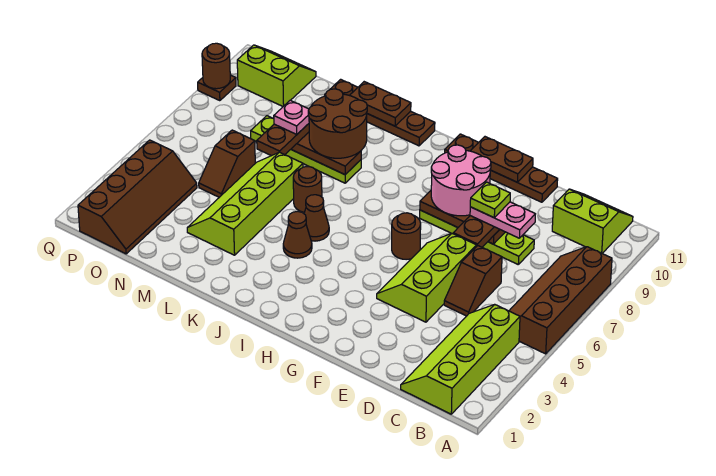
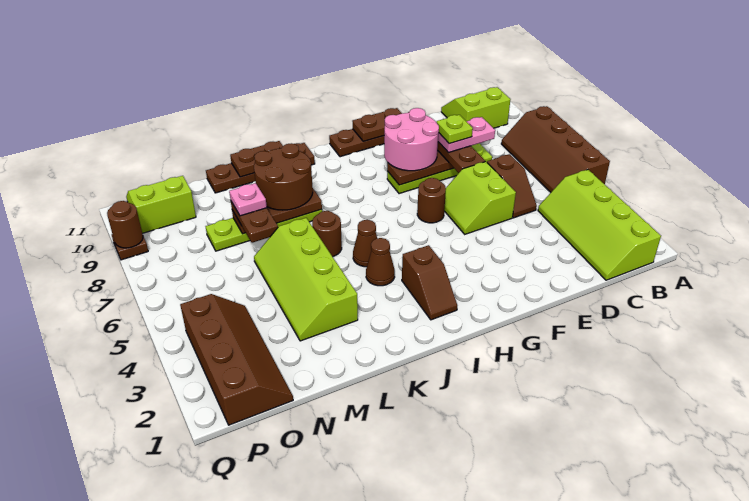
lime 2x3 slope [377,233,477,322] -> lime 2x2 slope [444,162,516,234]
brown 1x2 slope [199,130,255,197] -> brown 1x2 slope moved to [402,245,457,320]

